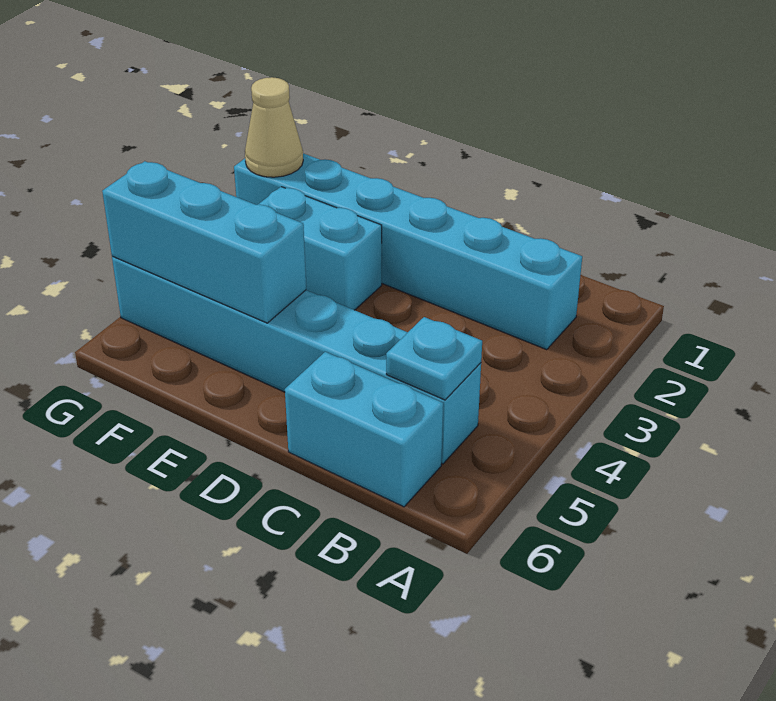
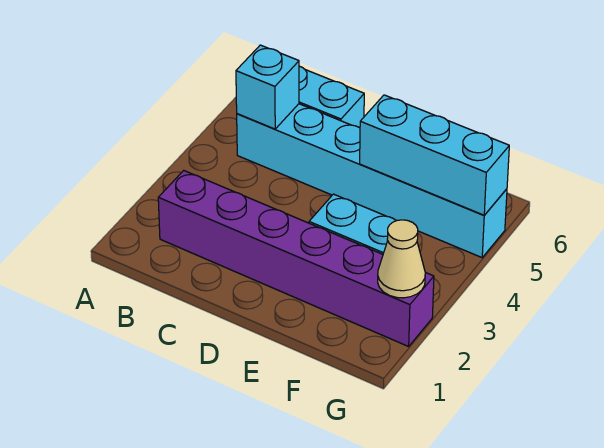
cyan 1x6 brick [234,154,582,350] -> purple 1x6 brick [158,171,434,346]
cyan 1x1 plate [386,317,482,400] -> cyan 1x1 brick [236,45,299,129]

